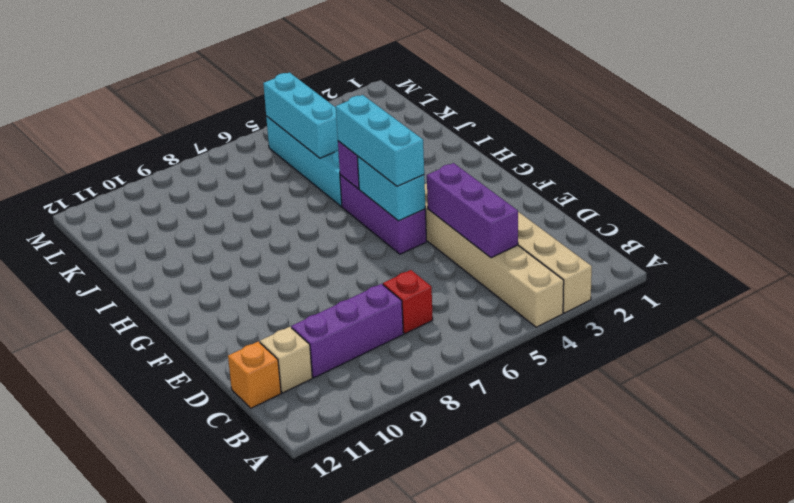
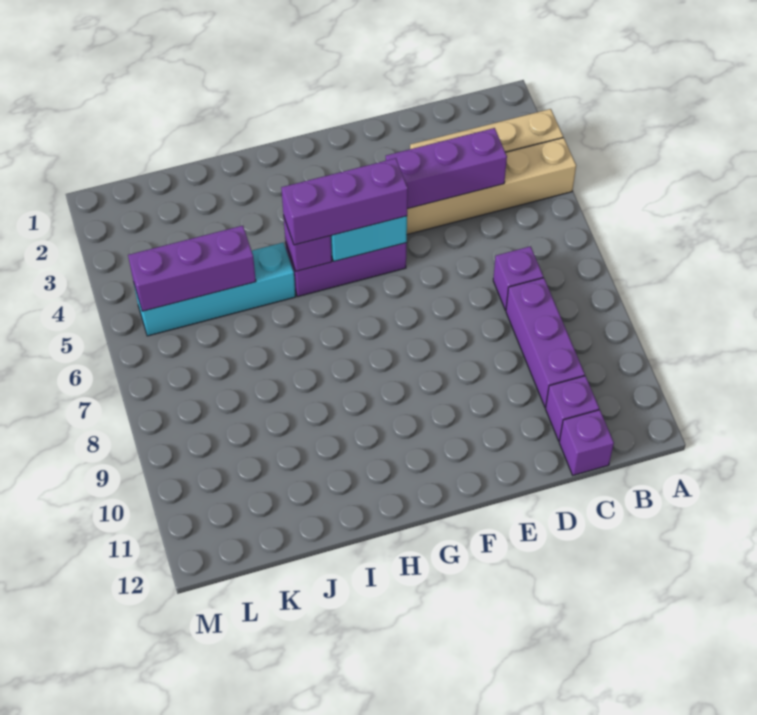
red 1x1 brick [383,270,433,334] -> purple 1x1 brick [493,246,543,310]
tan 1x1 brick [260,327,312,393] -> purple 1x1 brick [546,376,599,441]
orange 1x1 brick [228,341,281,408] -> purple 1x1 brick [559,410,614,475]
cyan 1x3 brick [336,95,424,186] -> purple 1x3 brick [281,158,408,245]
cyan 1x3 brick [263,72,338,158] -> purple 1x3 brick [128,226,256,311]

